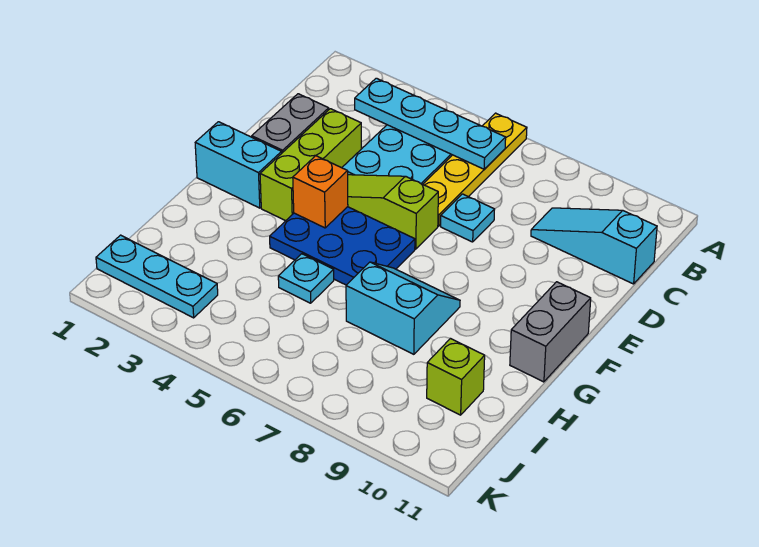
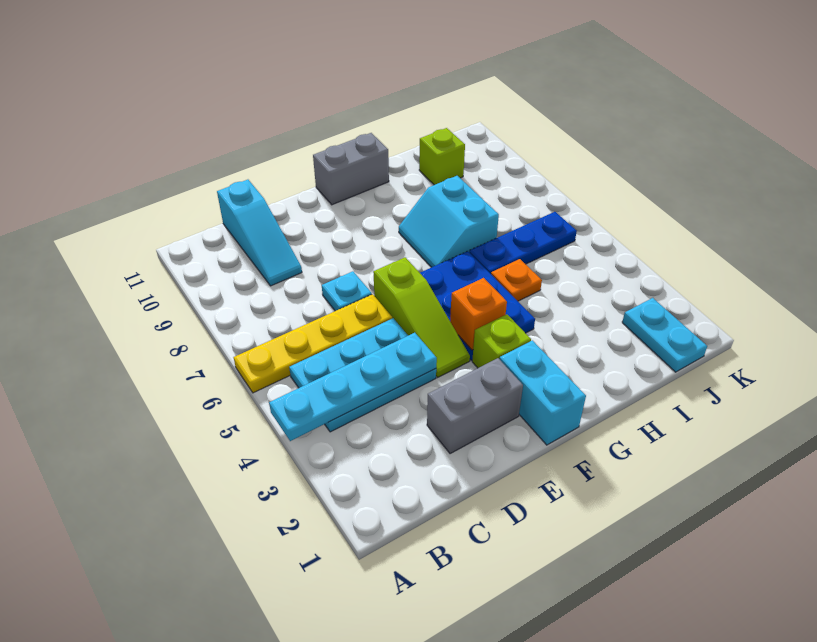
cyan 1x4 plate [355,78,506,169] -> cyan 1x4 plate turned to [269,333,437,441]
lime 1x3 brick [260,109,361,221] -> lime 1x1 brick [472,314,531,368]
cyan 1x1 plate [278,254,334,303] -> orange 1x1 plate [491,259,542,301]
none -> blue 1x3 plate [469,212,577,274]
cyan 1x3 plate [96,235,218,318] -> cyan 1x2 plate [622,298,707,372]

